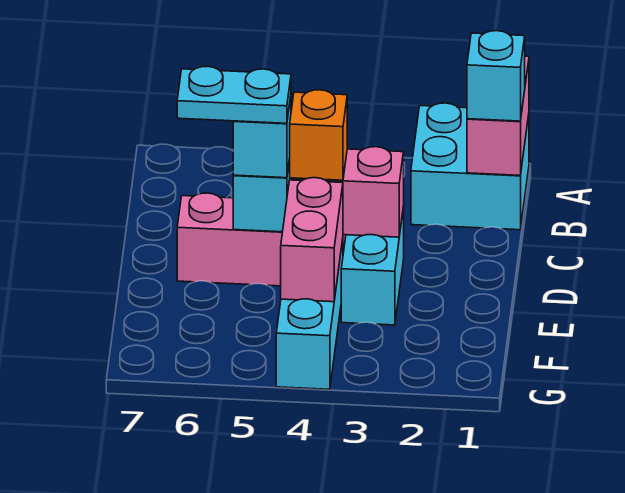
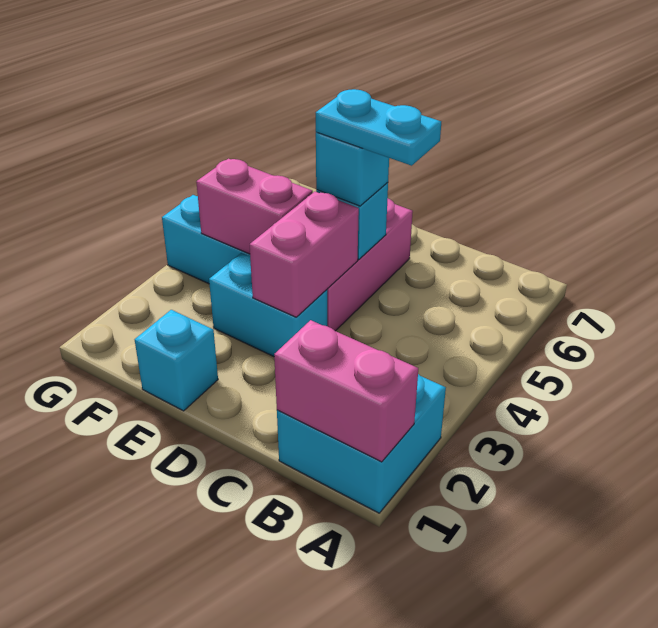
cyan 1x1 brick [467,31,525,121] -> cyan 1x1 brick moved to [135,310,218,411]
orange 1x1 brick [290,90,347,180] -> none
cyan 1x2 plate [177,66,291,123] -> cyan 1x2 plate turned to [316,89,441,166]

